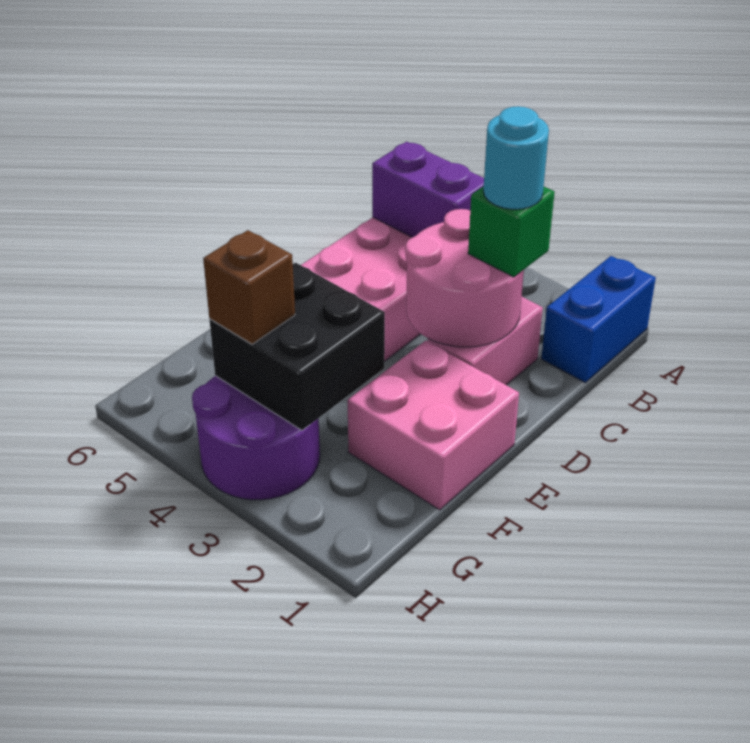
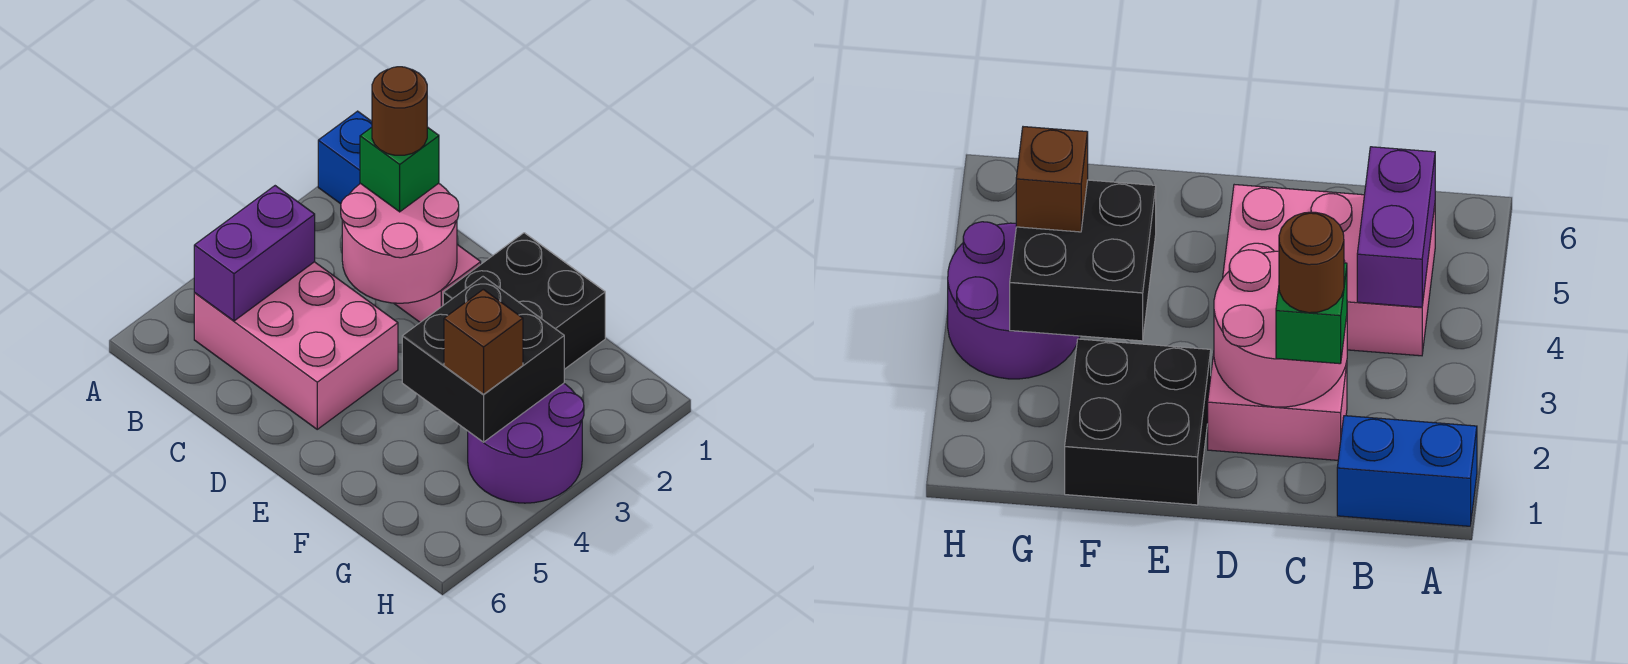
cyan 1x1 round brick [483,106,549,209] -> brown 1x1 round brick [372,67,427,155]
pink 2x2 brick [348,340,519,510] -> black 2x2 brick [443,233,605,369]

